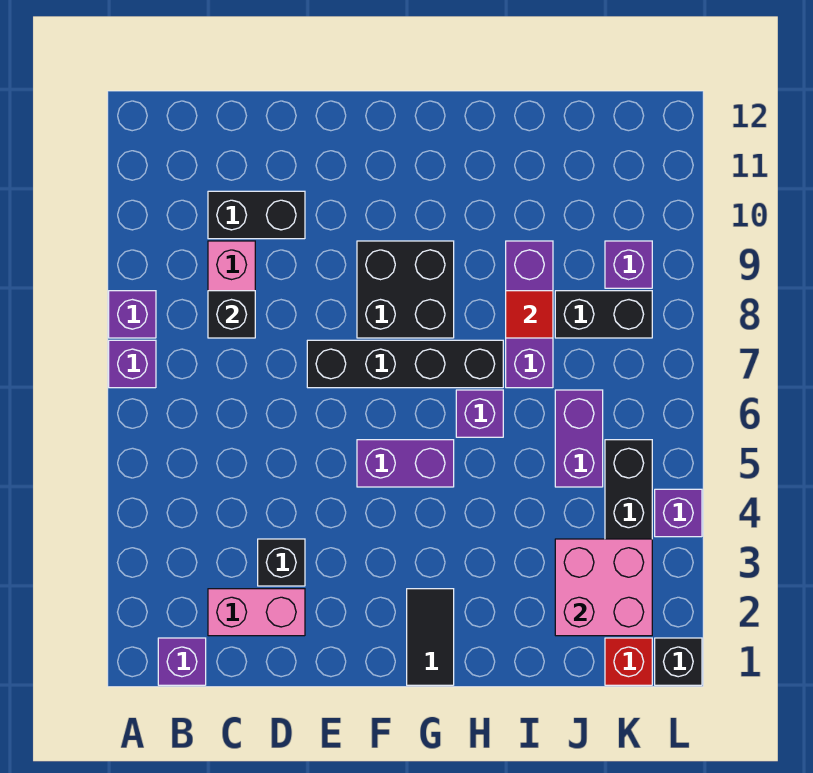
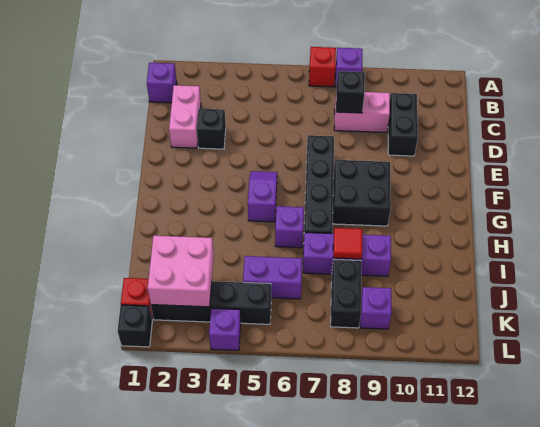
purple 1x1 brick [109,340,156,388] -> red 1x1 brick [309,47,336,87]
purple 1x2 brick [357,440,454,487] -> purple 1x2 slope [248,171,277,222]
black 1x2 tile [407,589,454,685] -> none

